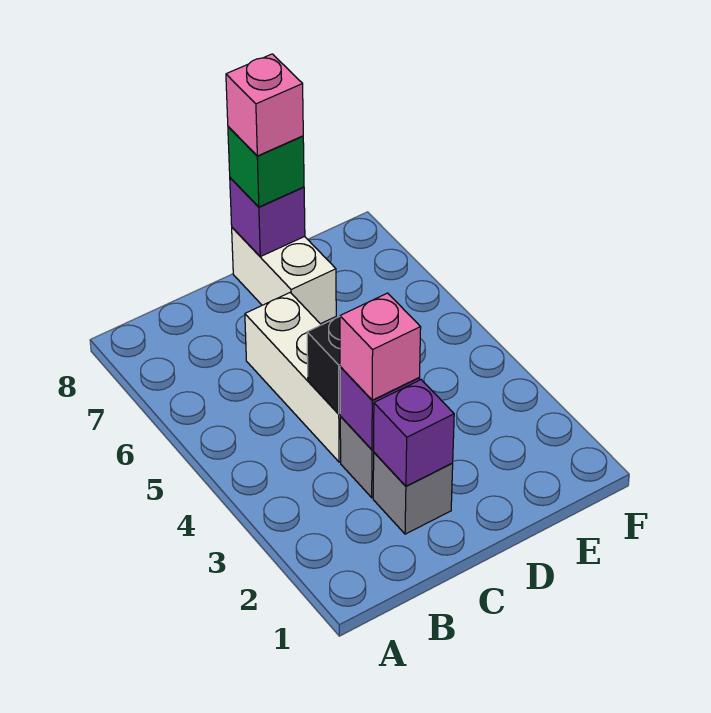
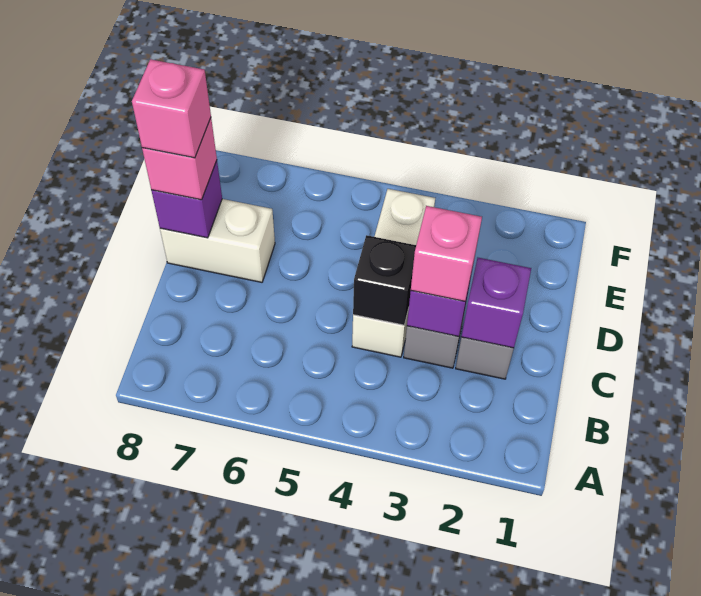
white 1x3 brick [245,292,341,462] -> white 1x3 brick turned to [352,189,435,357]
green 1x1 brick [228,127,304,207] -> pink 1x1 brick [142,118,217,200]

